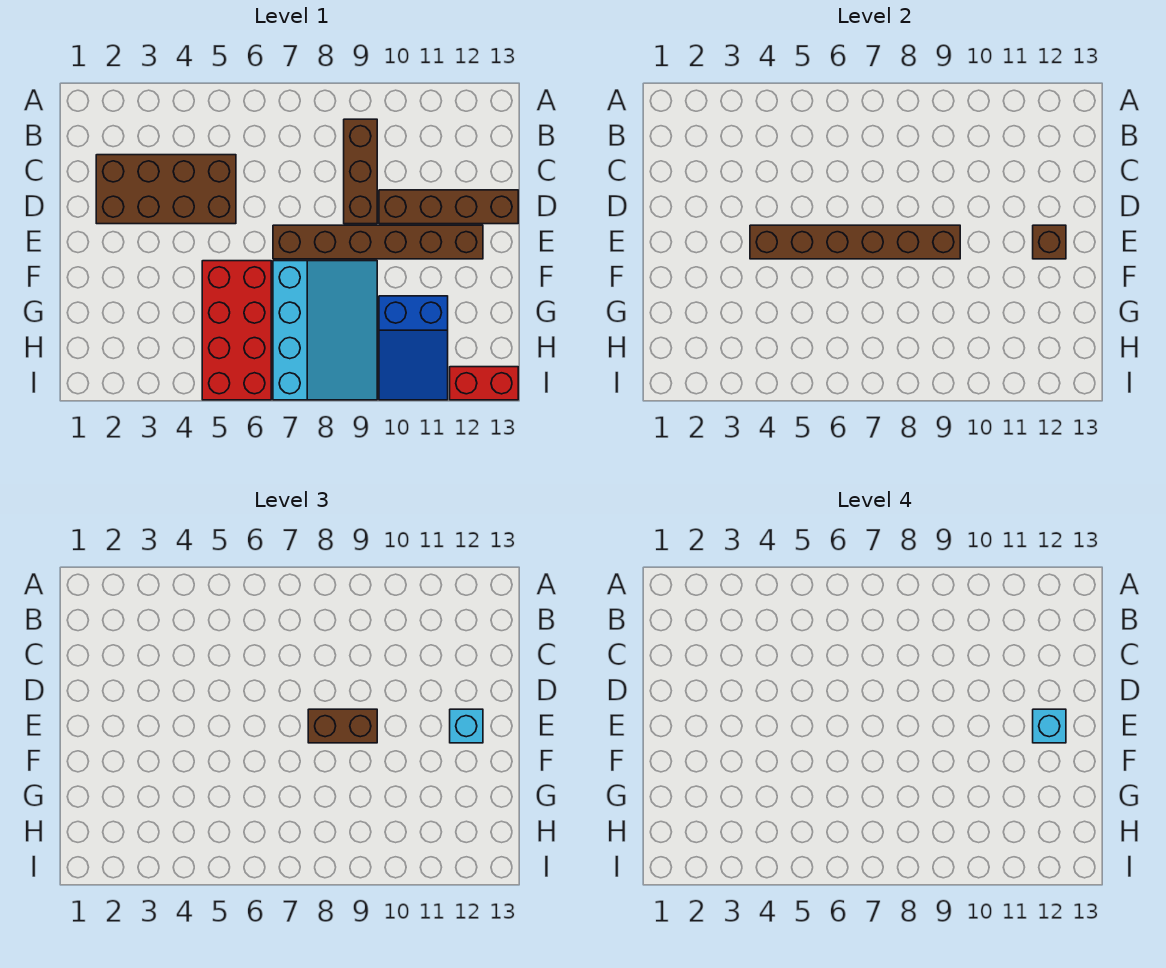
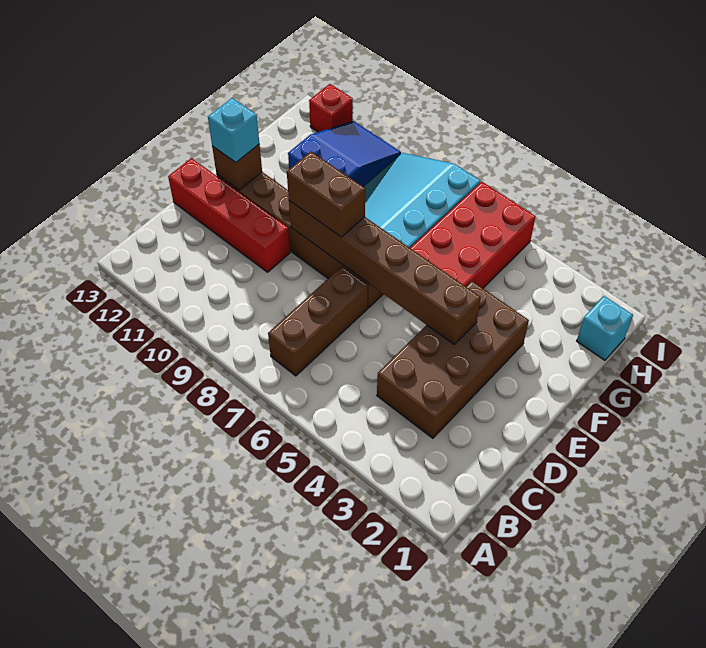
brown 1x3 brick [344,119,377,224] -> brown 1x3 brick moved to [268,267,368,376]
brown 2x4 brick [96,155,236,224] -> brown 2x4 brick turned to [377,281,529,438]
brown 1x4 brick [379,190,518,224] -> red 1x4 brick [168,158,290,272]
cyan 1x1 brick [1033,709,1066,743] -> cyan 1x1 brick moved to [577,296,633,360]
red 1x2 brick [450,367,518,400] -> red 1x1 brick [309,84,353,132]

